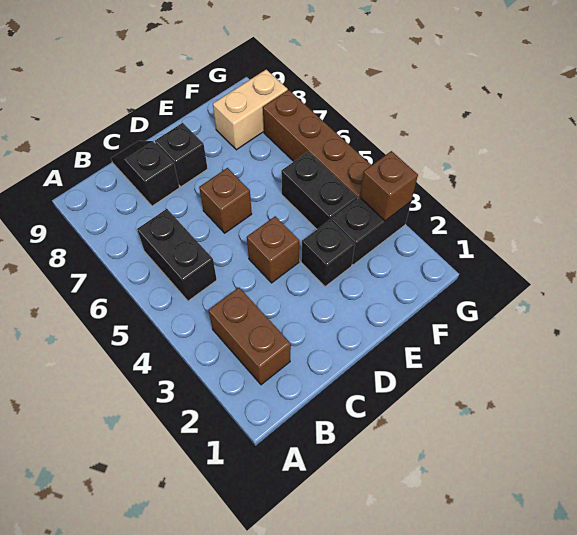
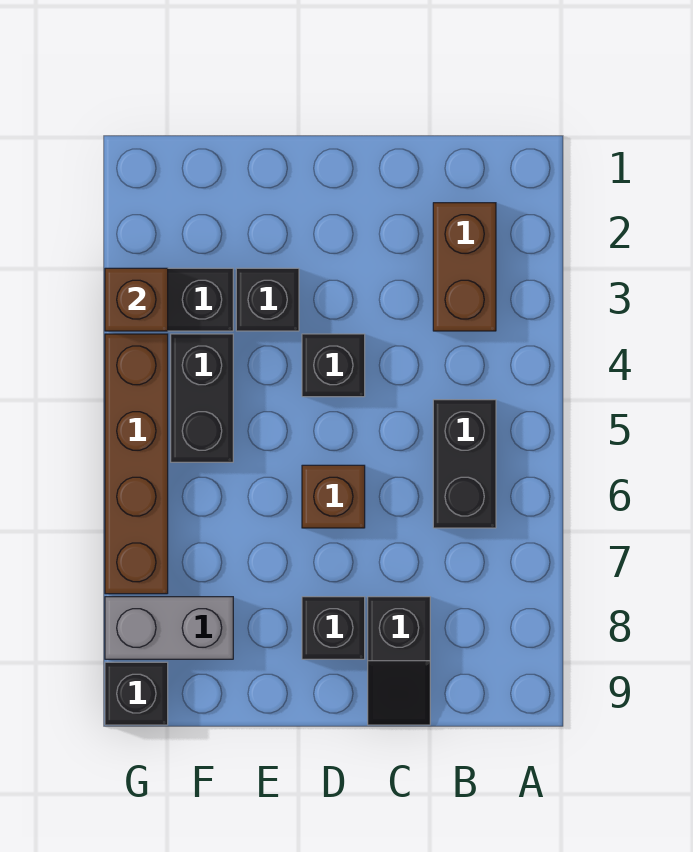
brown 1x1 brick [247,216,299,283] -> black 1x1 brick [302,334,365,397]
tan 1x2 brick [213,70,288,150] -> grey 1x2 brick [105,597,233,659]
none -> black 1x1 brick [105,662,168,725]

